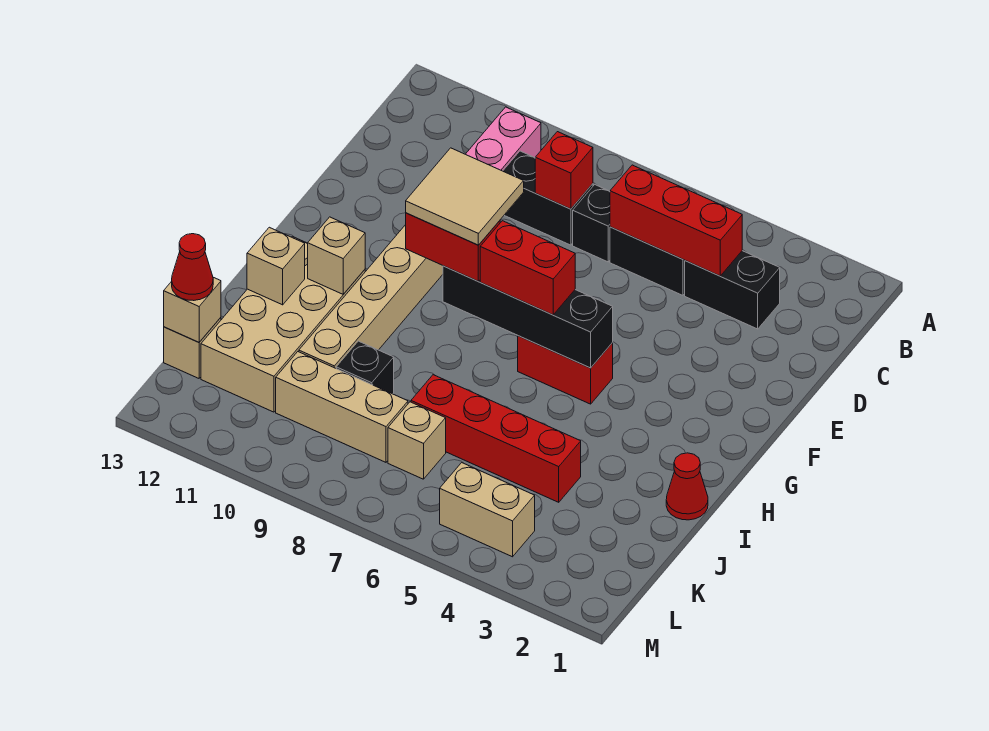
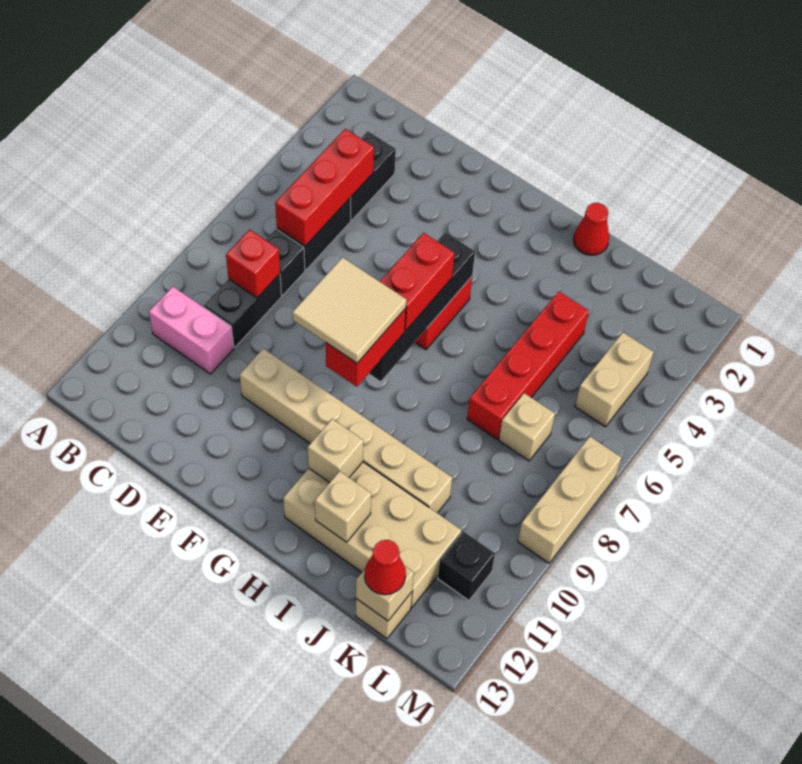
black 1x1 brick [336,341,394,394] -> black 1x1 brick moved to [438,531,495,600]
tan 1x3 brick [276,352,408,462] -> tan 1x3 brick moved to [518,437,621,563]

